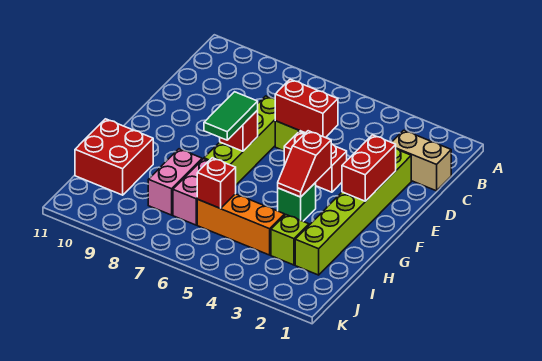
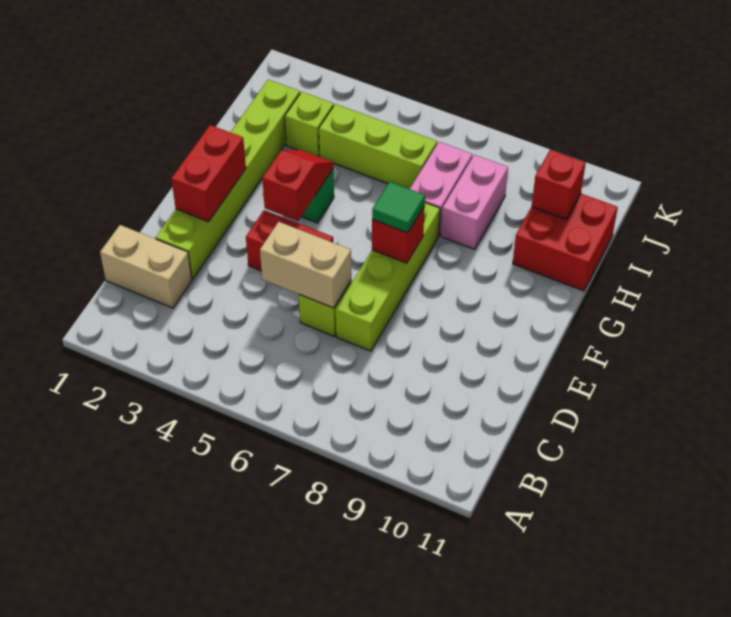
red 1x2 brick [275,79,338,138] -> tan 1x2 brick [260,222,351,308]
green 1x2 tile [204,92,258,140] -> green 1x1 tile [372,182,425,233]
orange 1x3 brick [197,194,284,255] -> lime 1x3 brick [319,104,437,189]
red 1x1 brick [197,158,236,208] -> red 1x1 brick moved to [532,150,586,219]

